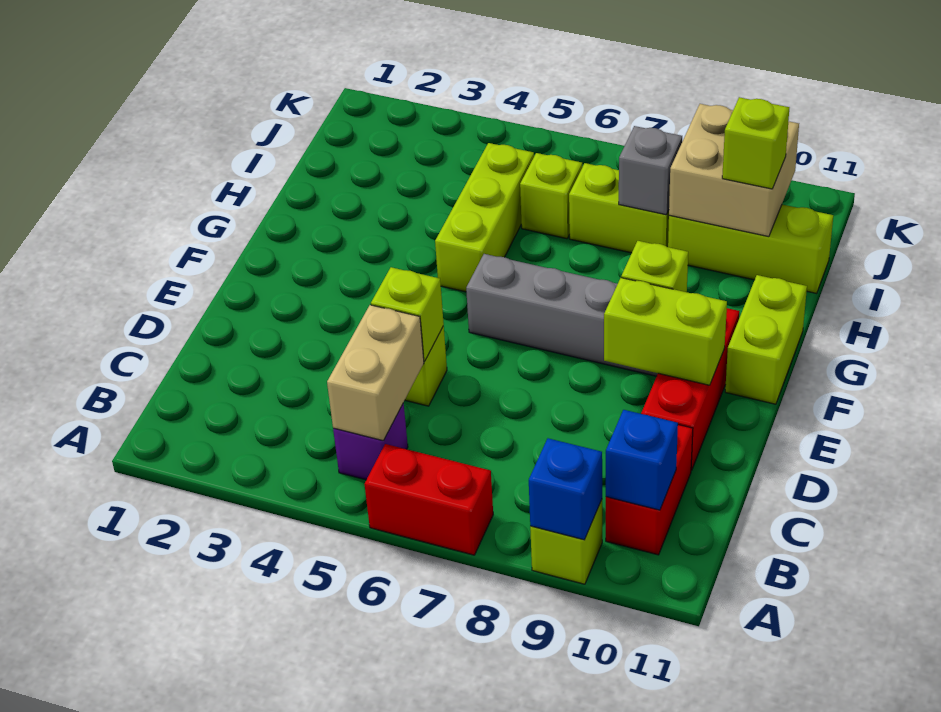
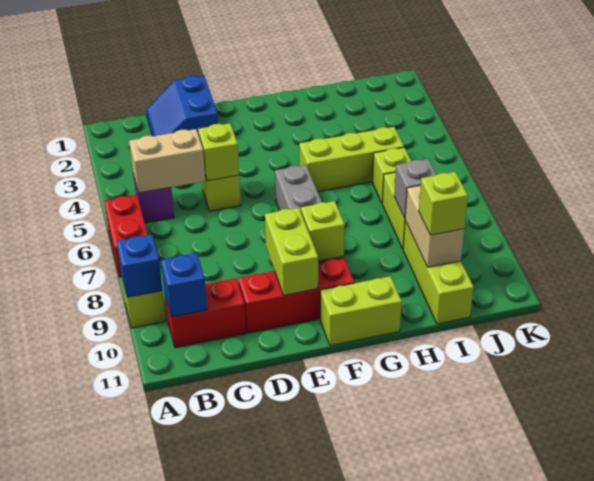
none -> blue 2x2 slope [146,76,218,136]
tan 2x2 brick [669,104,799,237] -> tan 1x2 brick [405,185,464,267]

